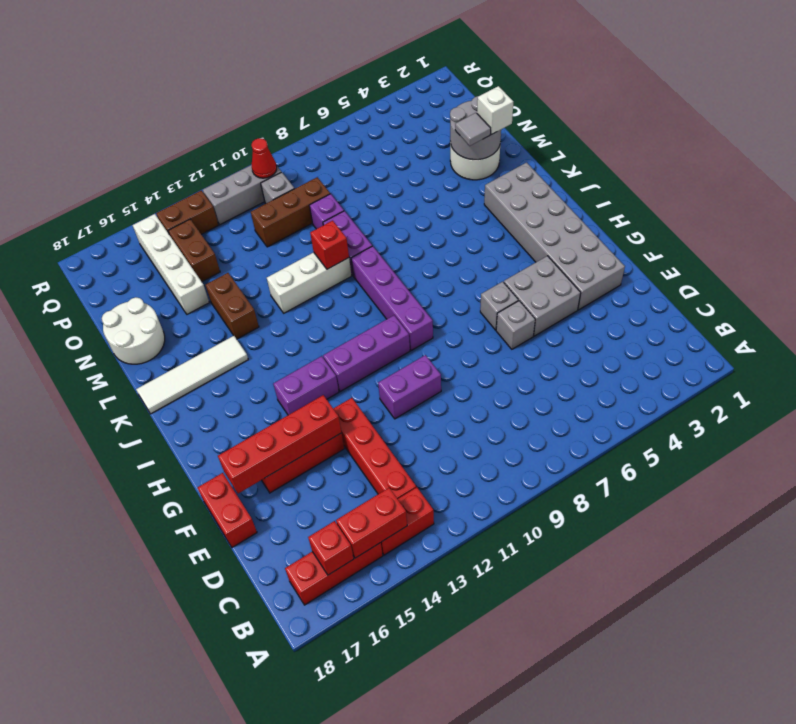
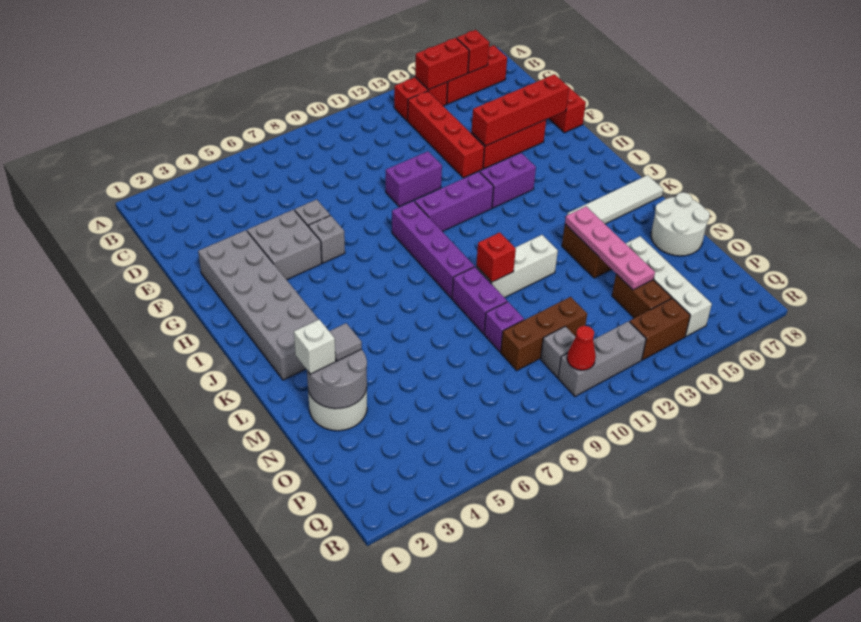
none -> pink 1x4 plate [565,206,655,290]

